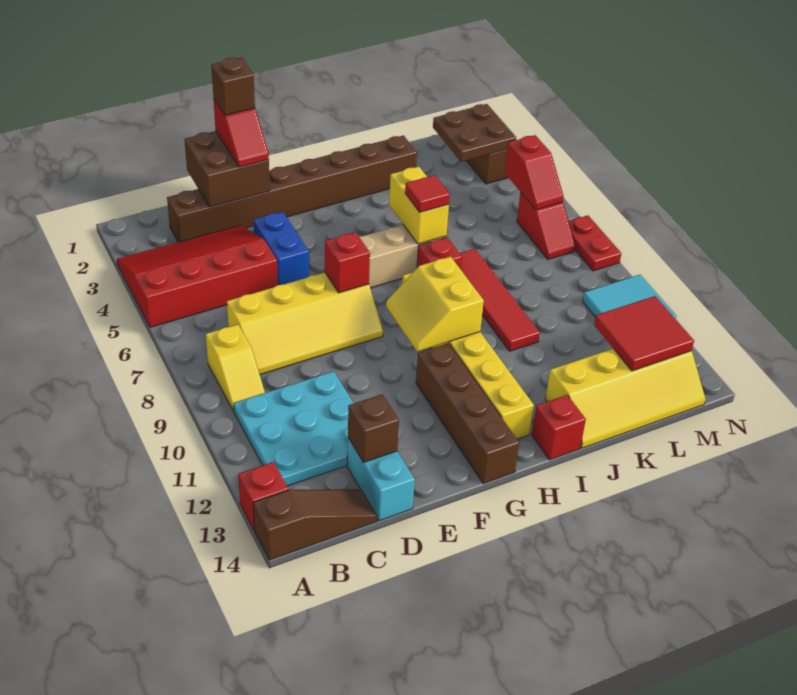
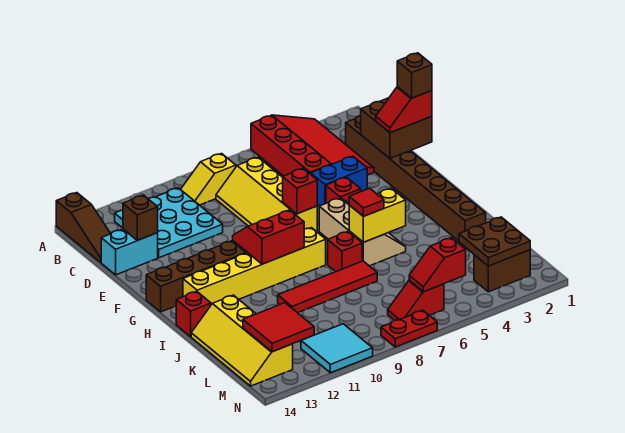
red 1x1 brick [238,462,288,531] -> red 1x1 brick moved to [326,177,361,203]
yellow 2x2 slope [386,257,484,351] -> red 2x2 slope [233,210,304,264]

